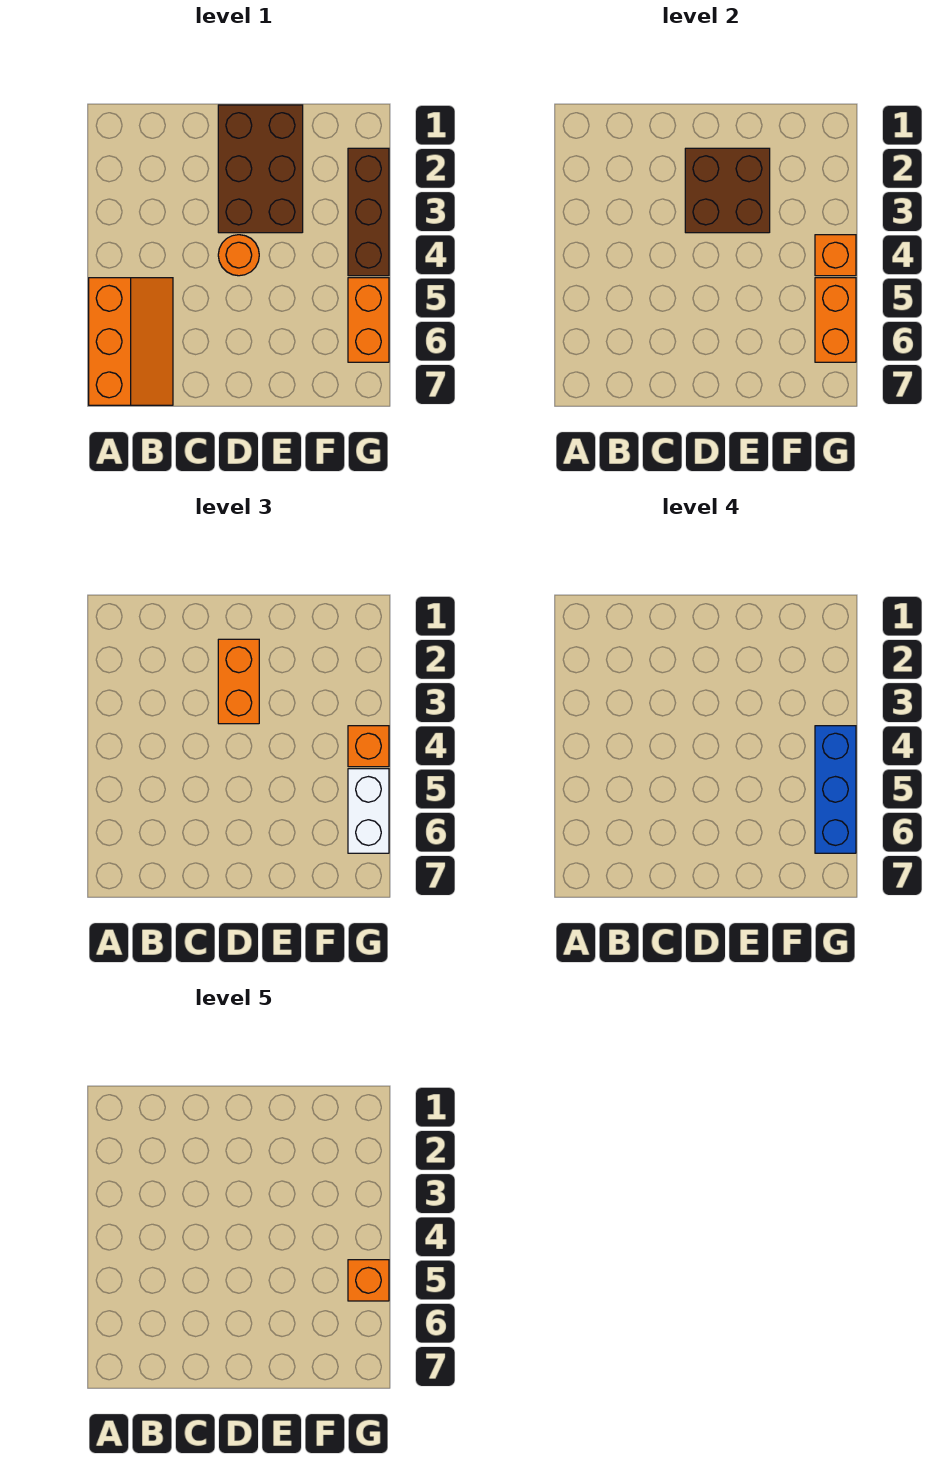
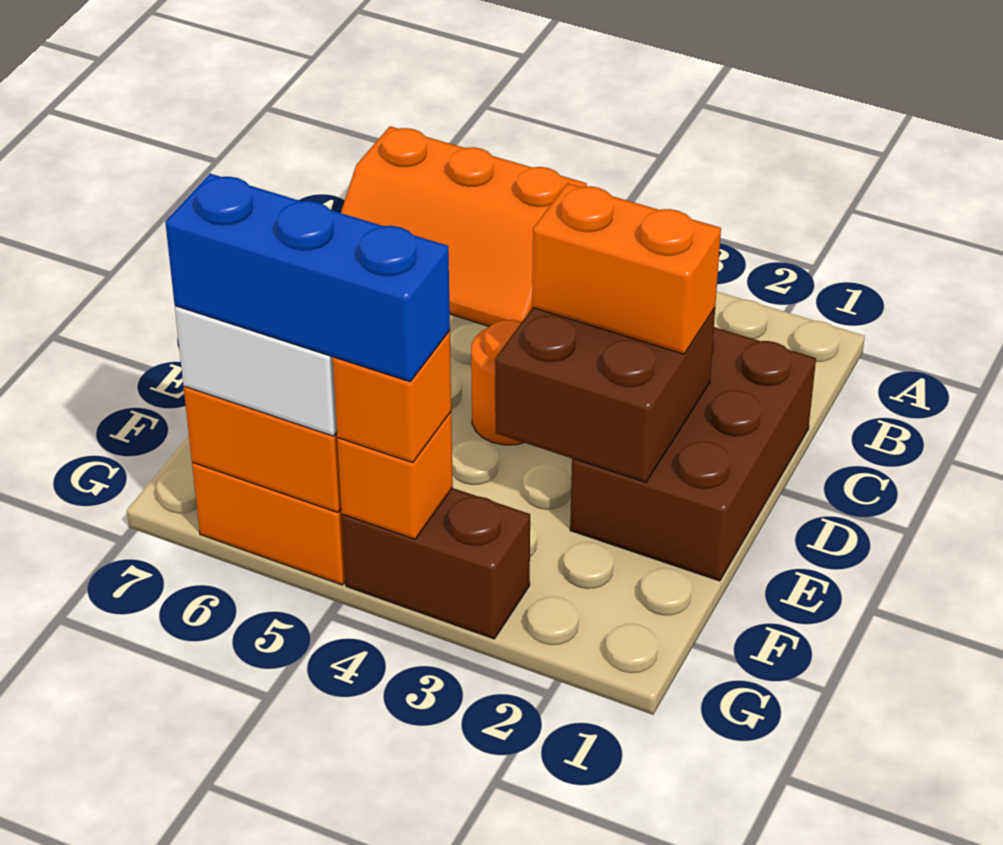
brown 2x3 brick [218,105,303,233] -> brown 2x3 brick turned to [570,327,816,581]
brown 1x3 brick [348,148,389,276] -> brown 1x2 brick [342,488,530,639]
orange 1x1 brick [348,1260,389,1301] -> none

